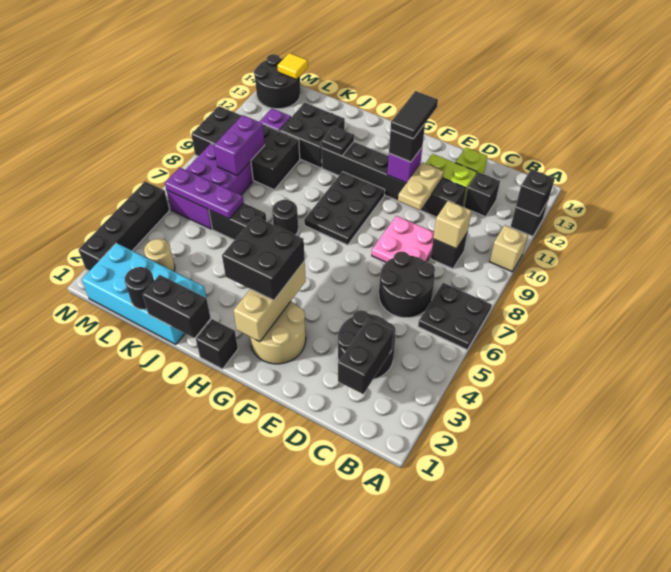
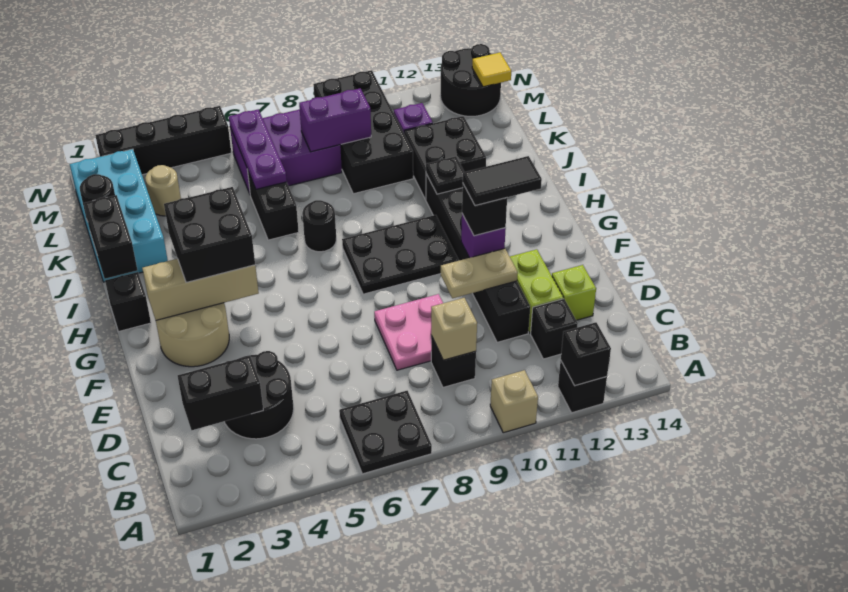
black 2x2 round brick [379,251,435,318] -> none

